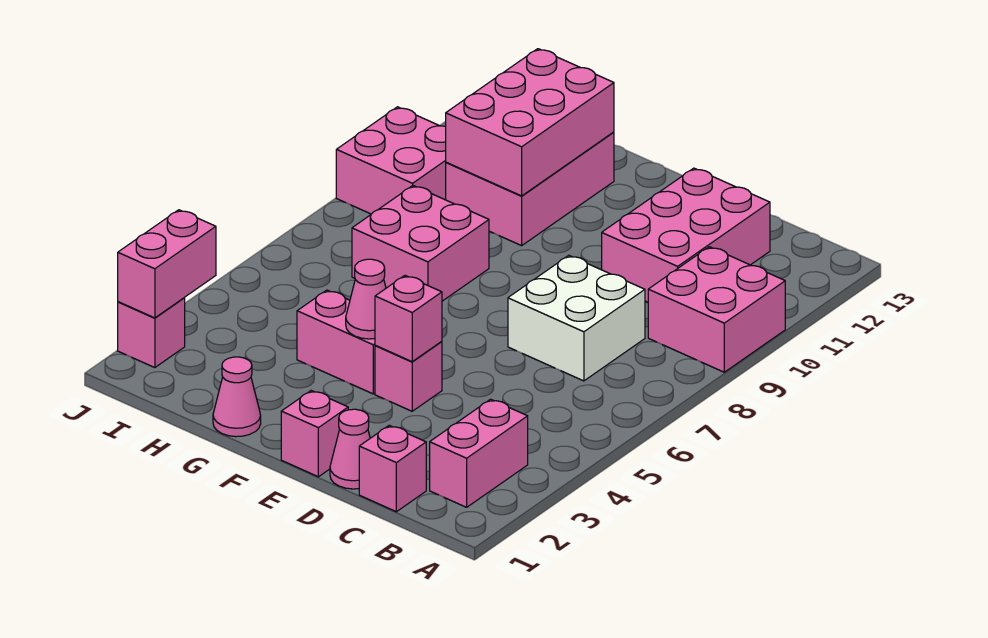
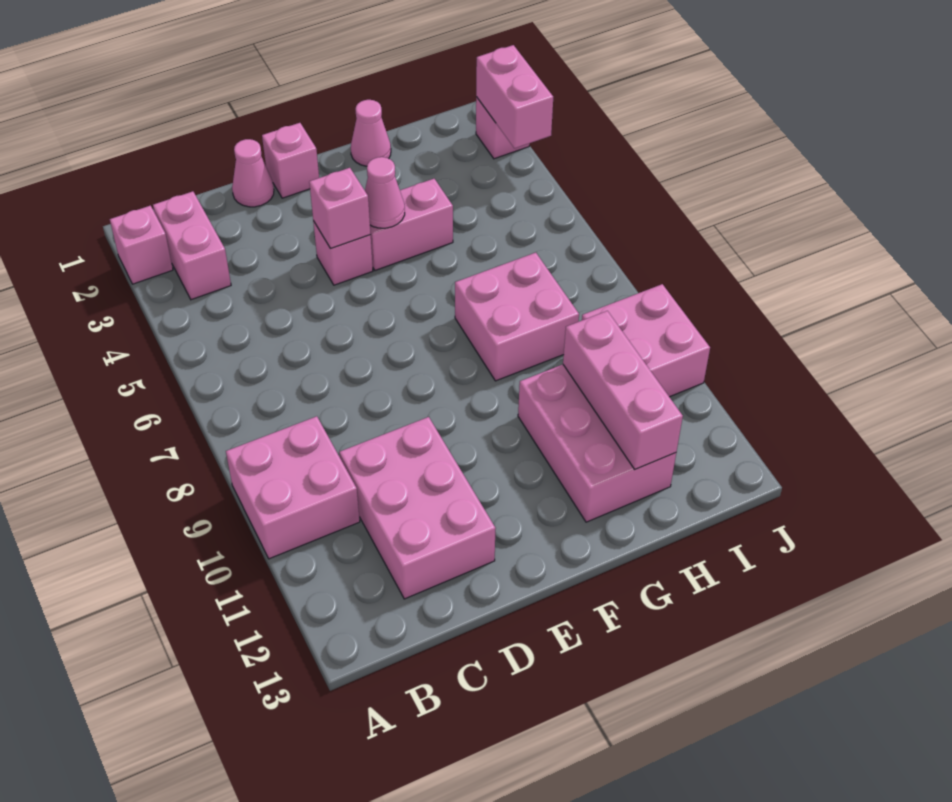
pink 1x1 brick [359,425,426,512] -> pink 1x1 brick moved to [110,206,173,284]
white 2x2 brick [508,255,645,381] -> none
pink 2x3 brick [446,49,614,196] -> pink 1x3 brick [563,311,683,469]

